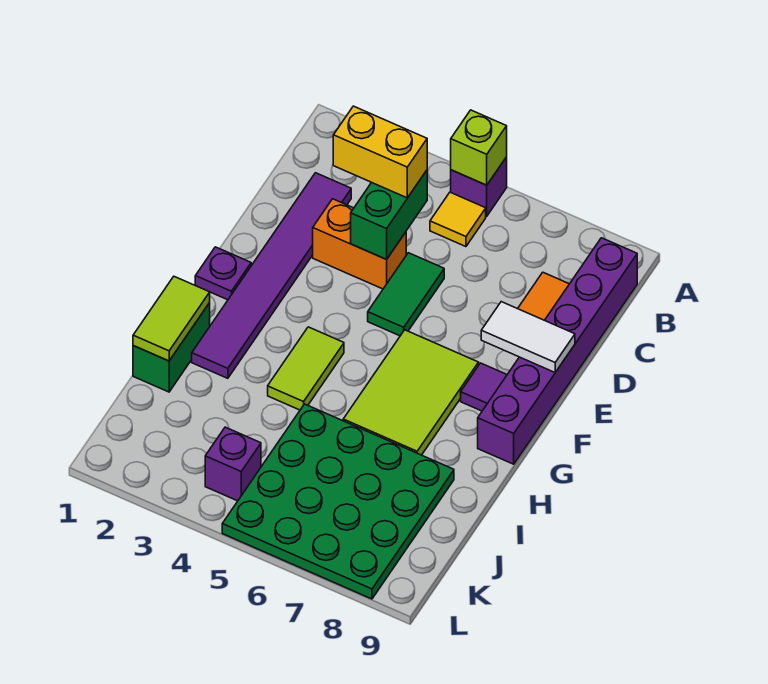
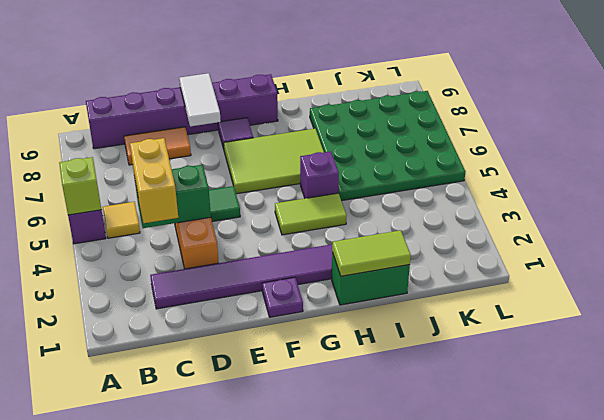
purple 1x1 brick [205,427,261,501] -> purple 1x1 brick moved to [300,151,339,198]

